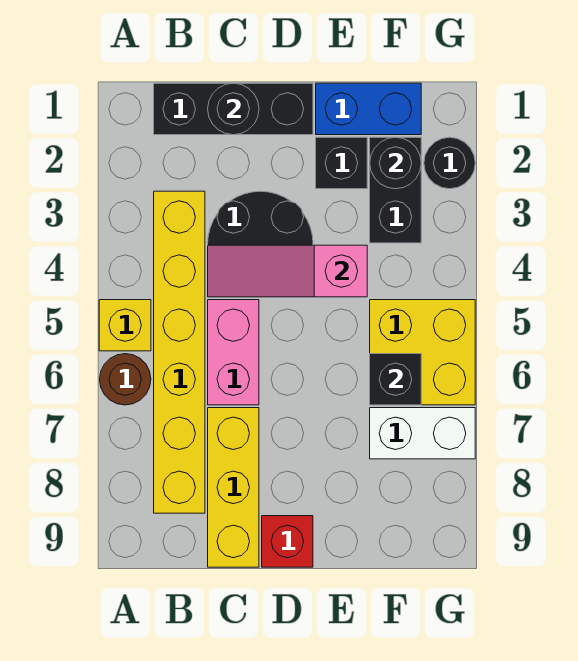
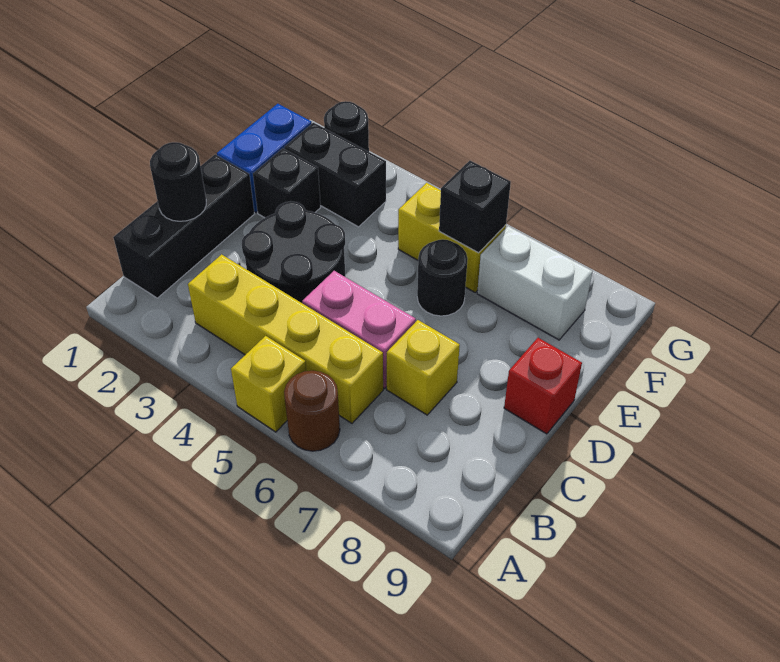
yellow 1x6 brick [154,191,205,513] -> yellow 1x4 brick [188,254,383,423]
pink 1x3 slope [208,245,367,297] -> none
yellow 1x3 brick [208,408,259,567] -> yellow 1x1 brick [387,320,460,415]
black 1x1 round brick [370,137,421,189] -> black 1x1 round brick moved to [417,239,468,316]
yellow 2x2 brick [370,300,475,405] -> yellow 1x2 brick [398,183,506,292]
white 1x2 brick [370,408,475,459] -> white 1x2 brick turned to [477,226,593,340]

